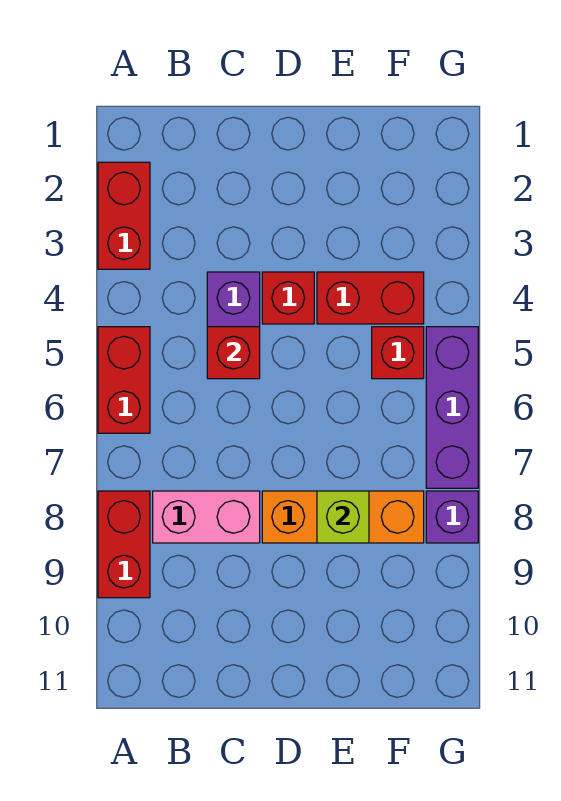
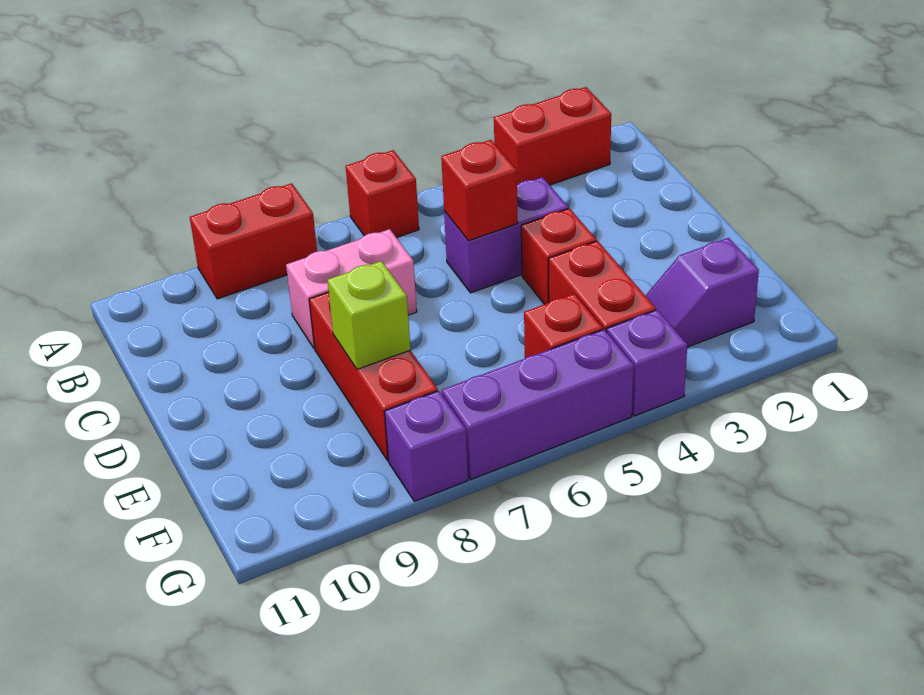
red 1x2 brick [98,327,150,433] -> red 1x1 brick [346,150,419,238]
pink 1x2 brick [153,491,260,543] -> pink 1x2 brick turned to [286,229,417,349]
orange 1x3 brick [262,491,424,543] -> red 1x3 brick [309,292,438,461]
none -> purple 1x2 slope [645,238,759,347]
none -> purple 1x1 brick [607,310,687,416]

